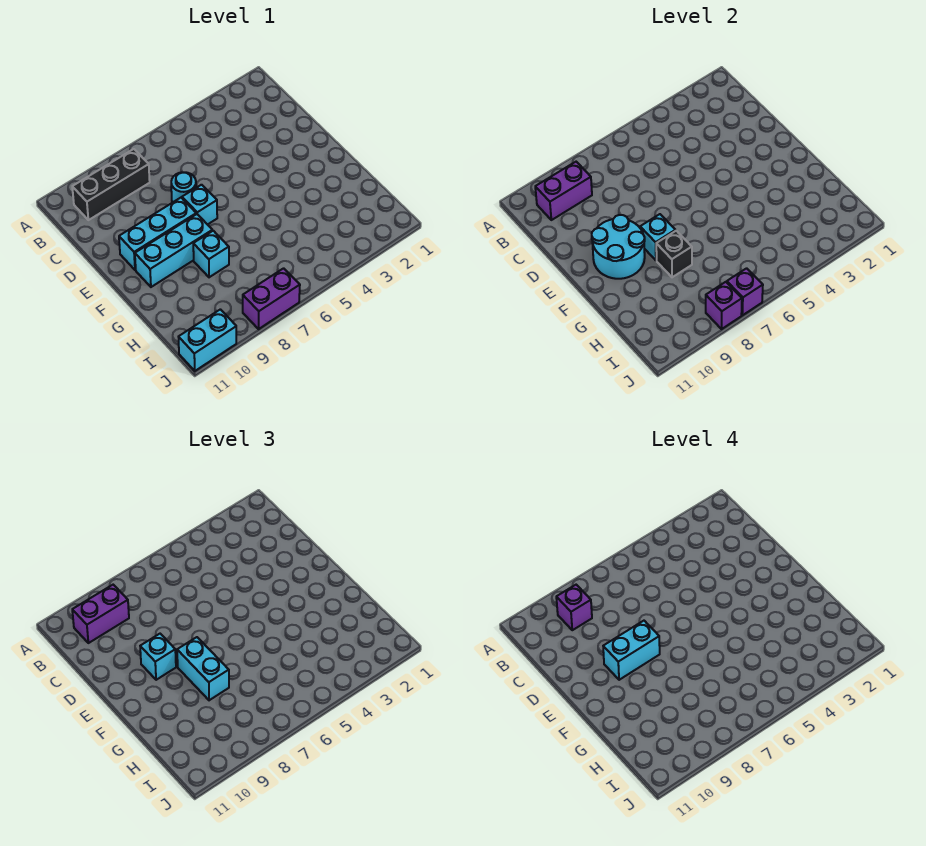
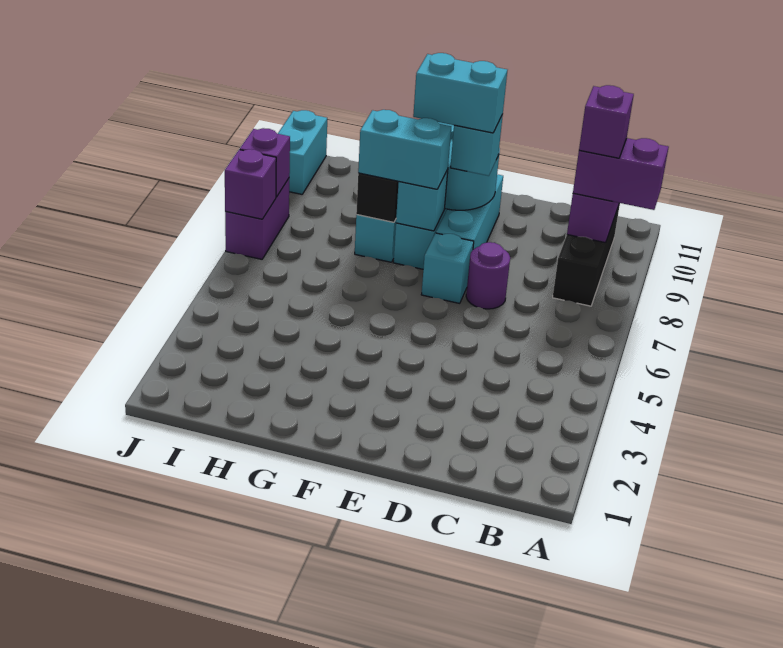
purple 1x2 brick [72,585,129,643] -> purple 1x2 brick turned to [573,138,669,210]
cyan 1x1 round brick [171,172,196,203] -> purple 1x1 round brick [466,242,510,309]
cyan 1x2 brick [603,621,660,680] -> cyan 1x2 brick turned to [413,53,507,133]

